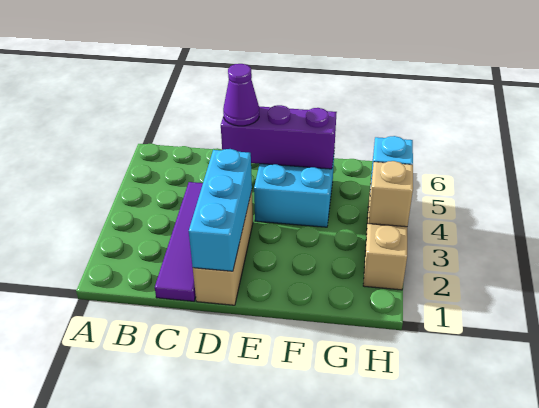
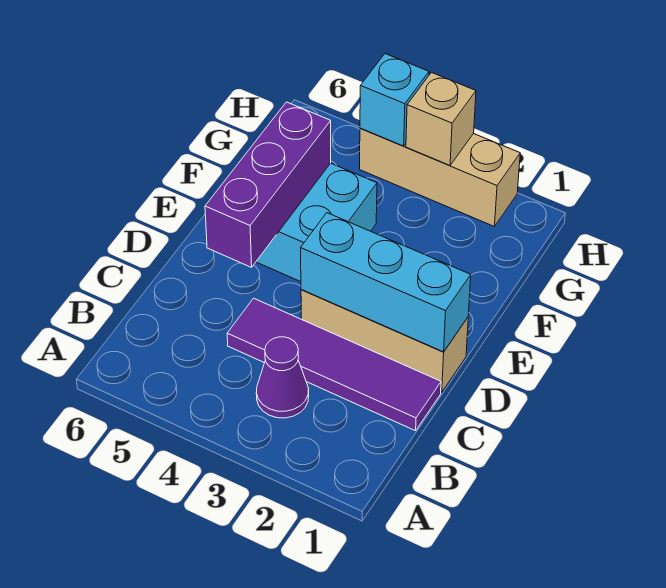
purple 1x1 cone [223,64,259,126] -> purple 1x1 cone moved to [256,337,309,418]

